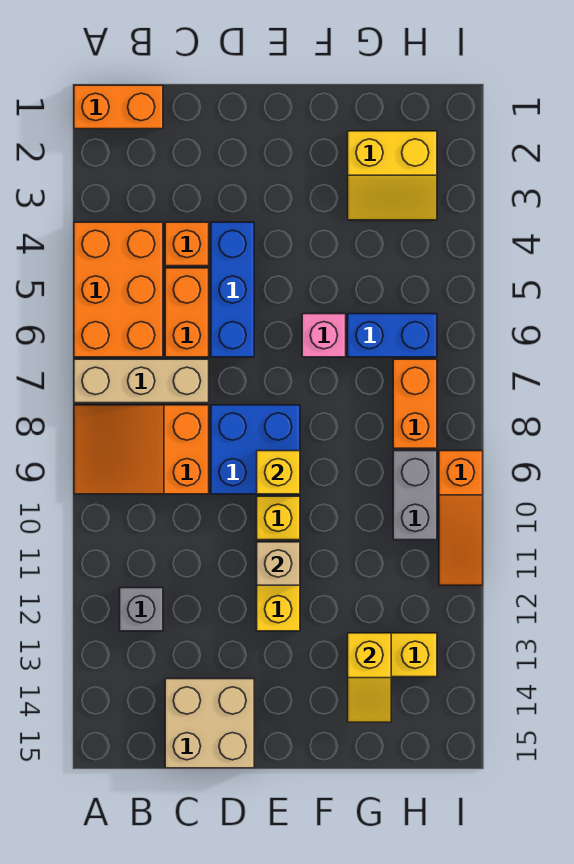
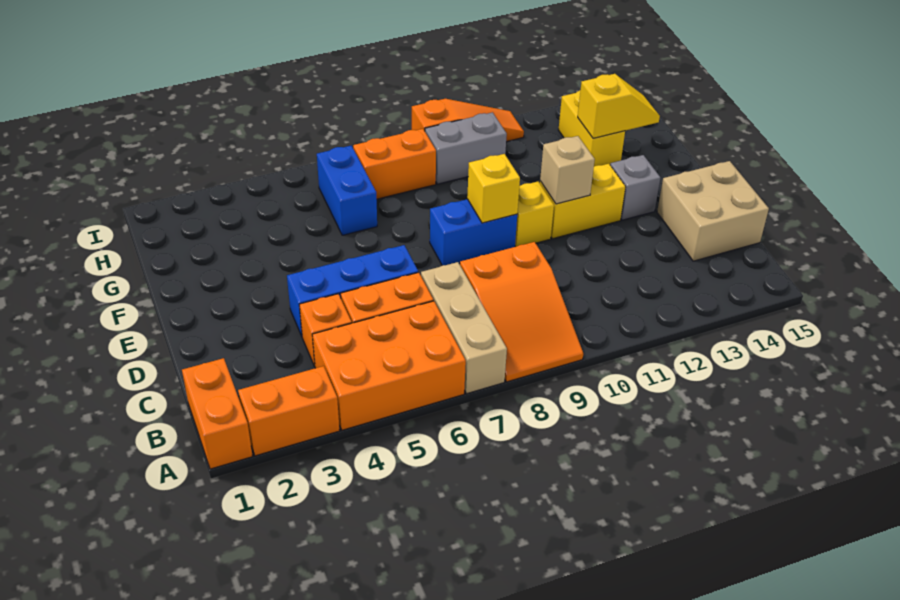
none -> orange 1x2 brick [238,366,340,456]
grey 1x1 brick [120,588,163,631] -> grey 1x1 brick moved to [610,155,660,220]
blue 2x2 brick [211,405,300,494] -> blue 1x2 brick [430,199,517,265]
pink 1x1 brick [302,314,346,357] -> none
yellow 2x2 slope [348,131,437,220] -> none

